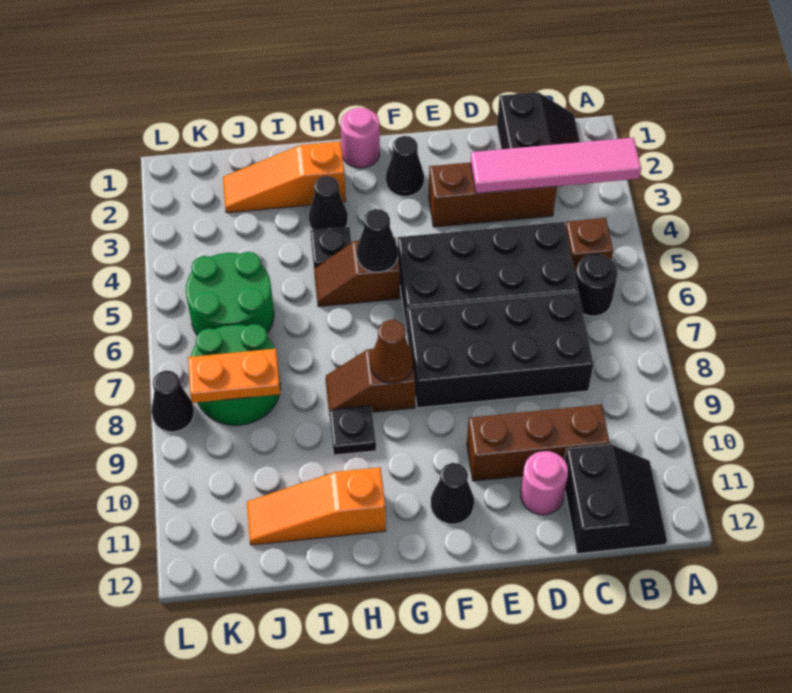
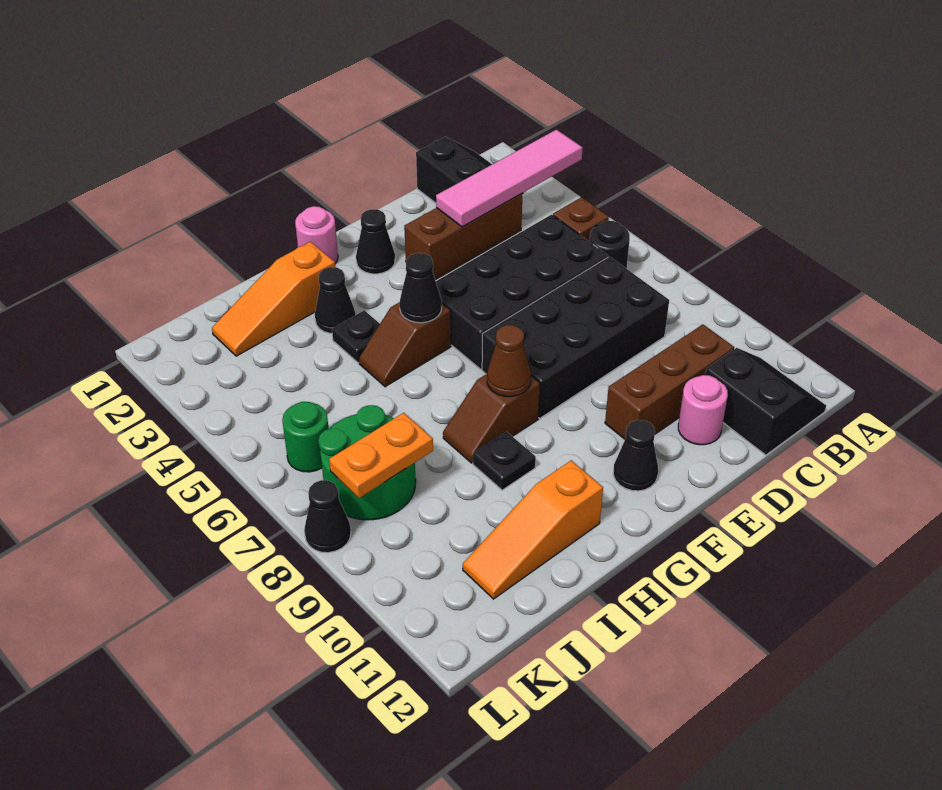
green 2x2 round brick [186,252,274,335] -> green 1x1 round brick [282,402,329,472]

